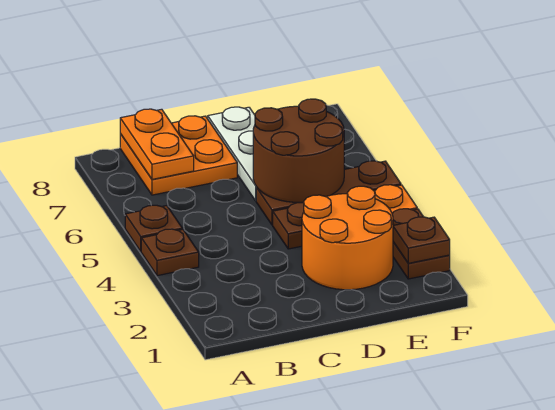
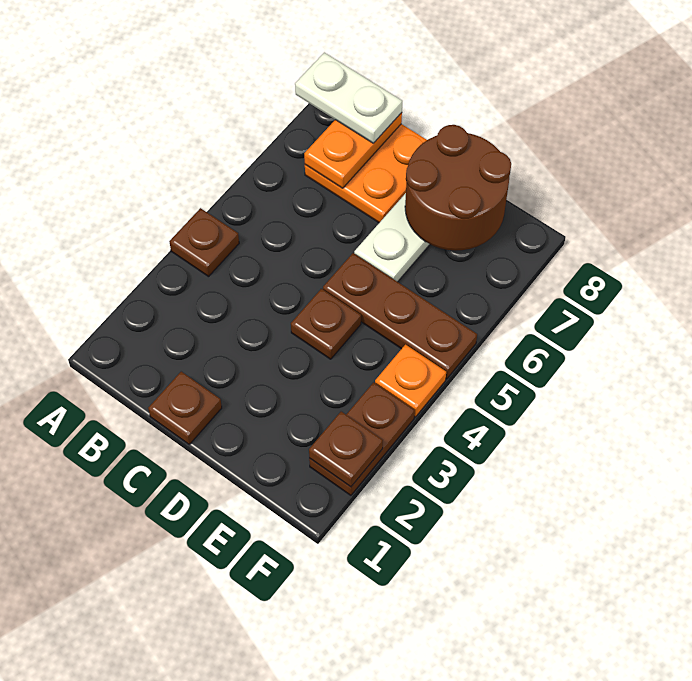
brown 1x1 plate [125,205,182,251] -> brown 1x1 plate moved to [148,372,222,444]
none -> white 1x2 plate [295,53,402,143]
orange 2x2 round brick [302,186,393,290] -> none
brown 2x2 round brick [253,99,344,202] -> brown 2x2 round brick moved to [405,125,511,251]

